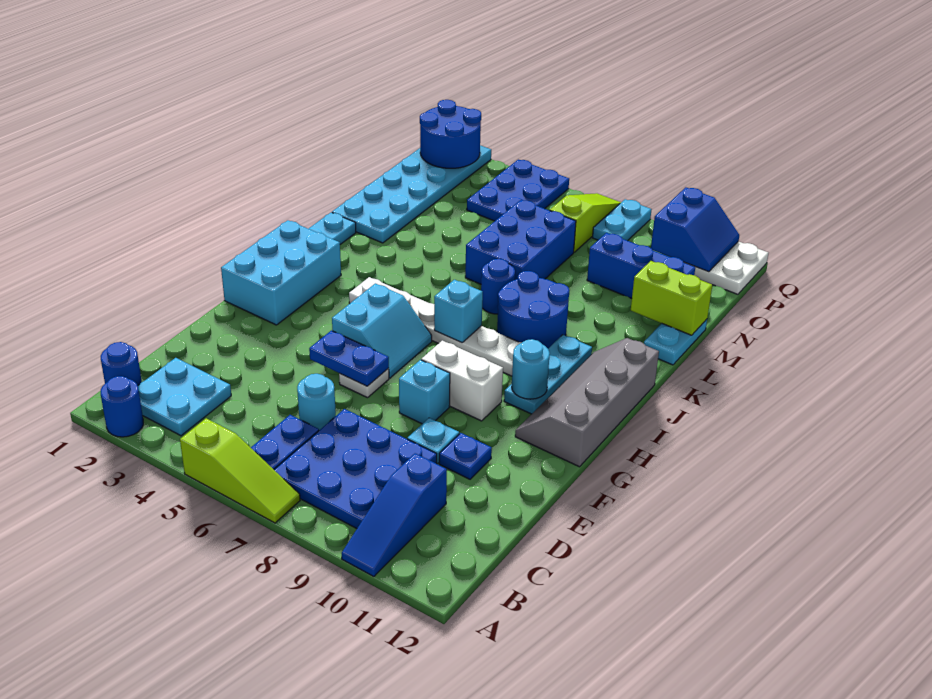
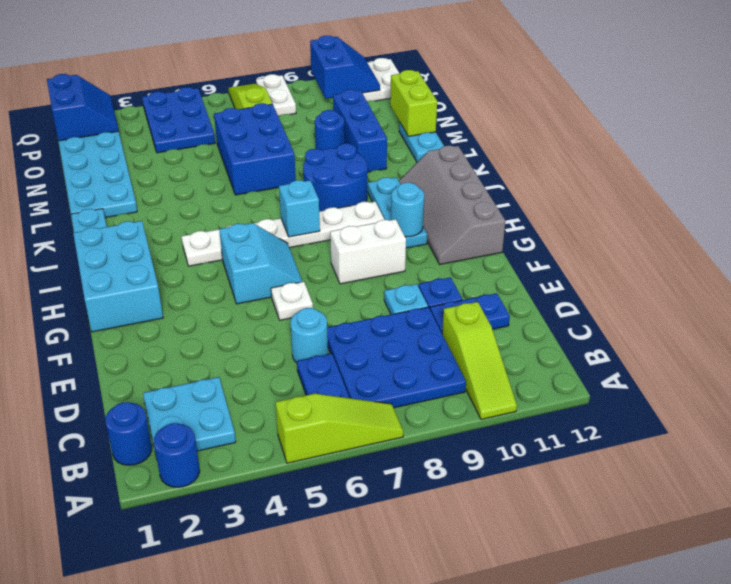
blue 1x3 slope [342,453,447,577] -> lime 1x3 slope [442,302,517,419]
blue 1x2 plate [309,330,389,386] -> blue 1x2 plate moved to [430,293,510,332]
cyan 1x1 brick [399,360,450,424] -> none
blue 1x1 round brick [481,259,515,314] -> blue 1x1 round brick moved to [315,110,345,150]
lime 1x2 brick [631,261,712,335] -> lime 1x2 brick turned to [390,70,437,136]
blue 1x3 brick [587,233,695,298] -> blue 1x3 brick turned to [333,90,387,172]
blue 2x2 round brick [420,100,481,168] -> blue 2x2 slope [47,74,119,141]
cyan 1x2 plate [592,199,652,241] -> white 1x2 plate [256,74,296,116]

